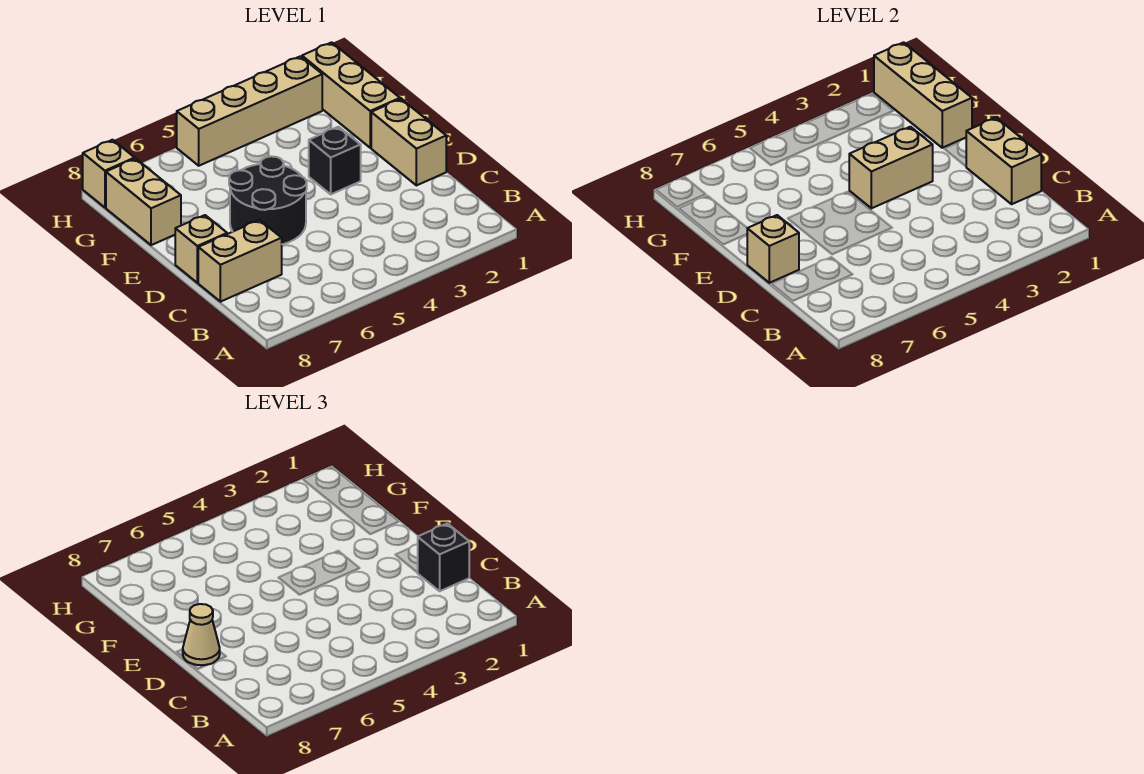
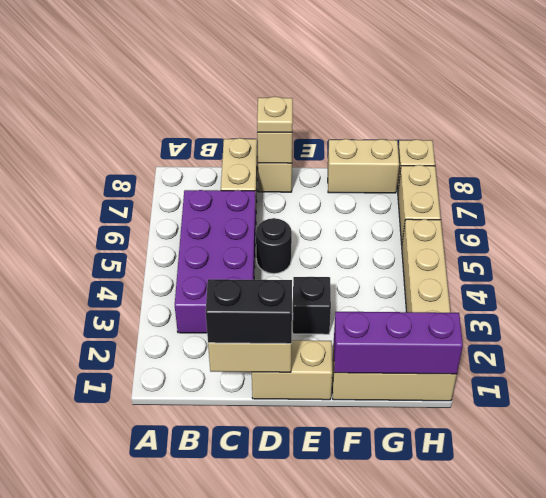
none -> purple 2x4 brick [175,190,256,333]
black 1x1 brick [418,524,469,591] -> black 1x2 brick [206,279,292,344]
black 2x2 round brick [229,156,307,244] -> black 1x1 round brick [256,218,292,274]
tan 1x1 cone [183,604,220,665] -> tan 1x1 plate [257,97,293,132]
tan 1x2 brick [849,127,933,208] -> tan 1x2 brick moved to [398,165,441,245]
tan 1x3 brick [874,42,972,148] -> purple 1x3 brick [334,312,463,374]

